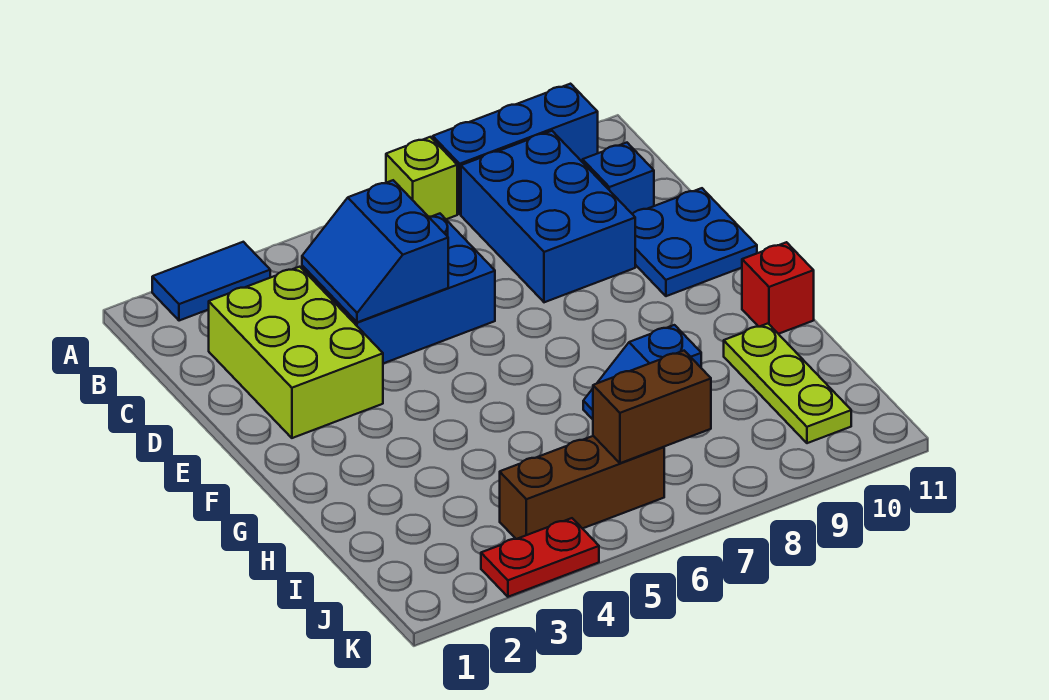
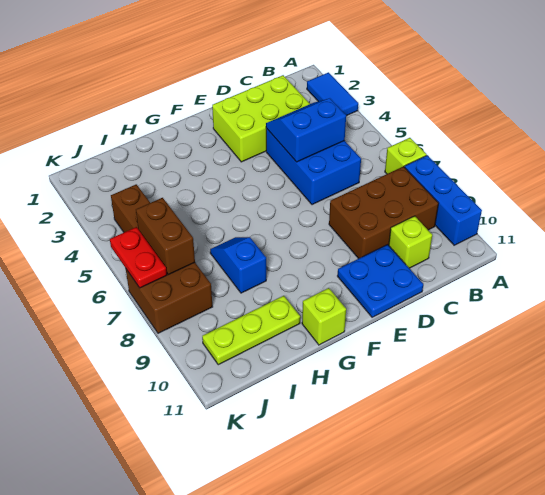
blue 2x3 brick [461,131,635,302] -> brown 2x3 brick [329,166,439,259]
blue 1x1 brick [583,143,654,214] -> lime 1x1 brick [389,216,432,268]
red 1x1 brick [742,242,814,334] -> lime 1x1 brick [302,288,346,345]
none -> brown 2x2 brick [126,263,212,333]
red 1x2 plate [481,518,599,597] -> red 1x2 plate moved to [110,227,167,288]

